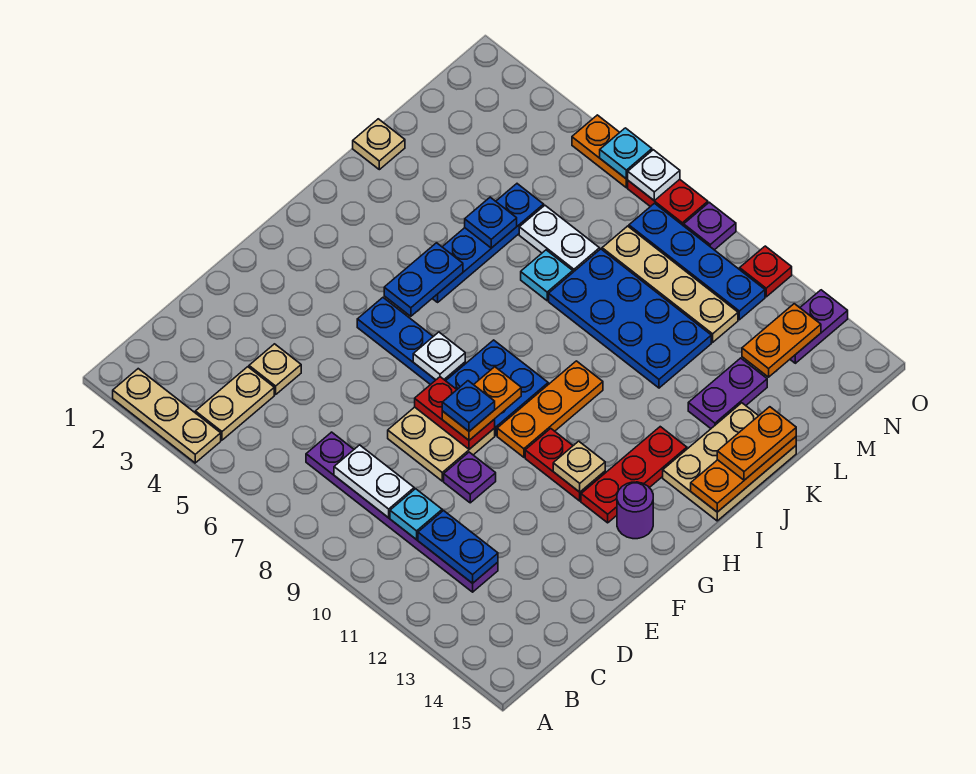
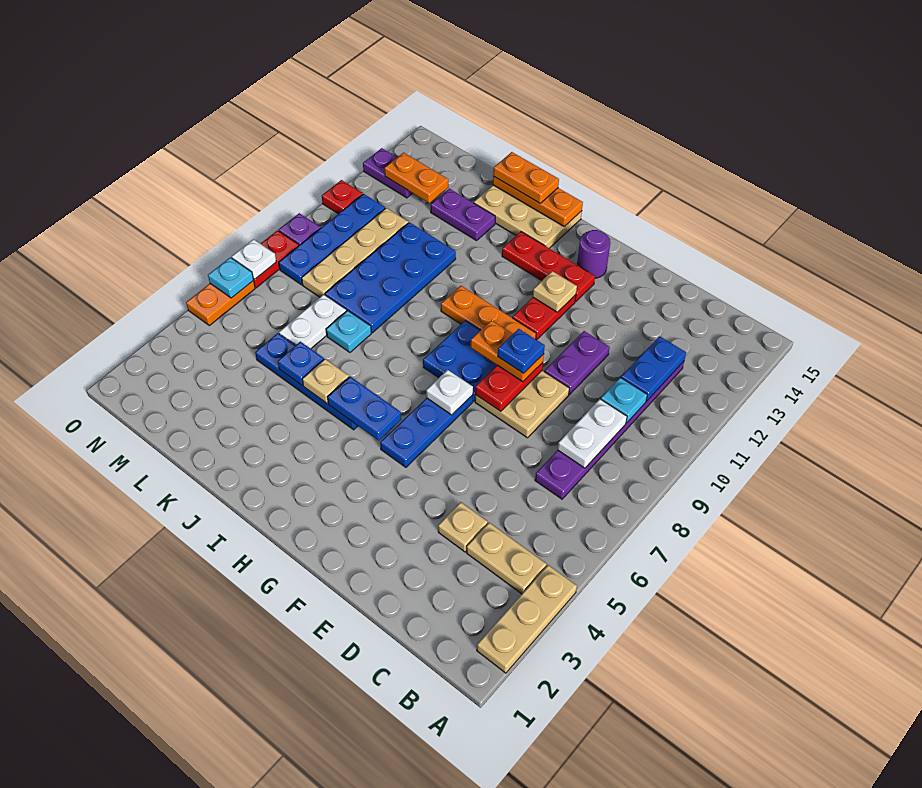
purple 1x1 plate [444,452,496,503] -> purple 1x2 plate [544,331,610,395]
tan 1x1 plate [353,119,405,170] -> tan 1x1 plate moved to [302,359,349,403]

